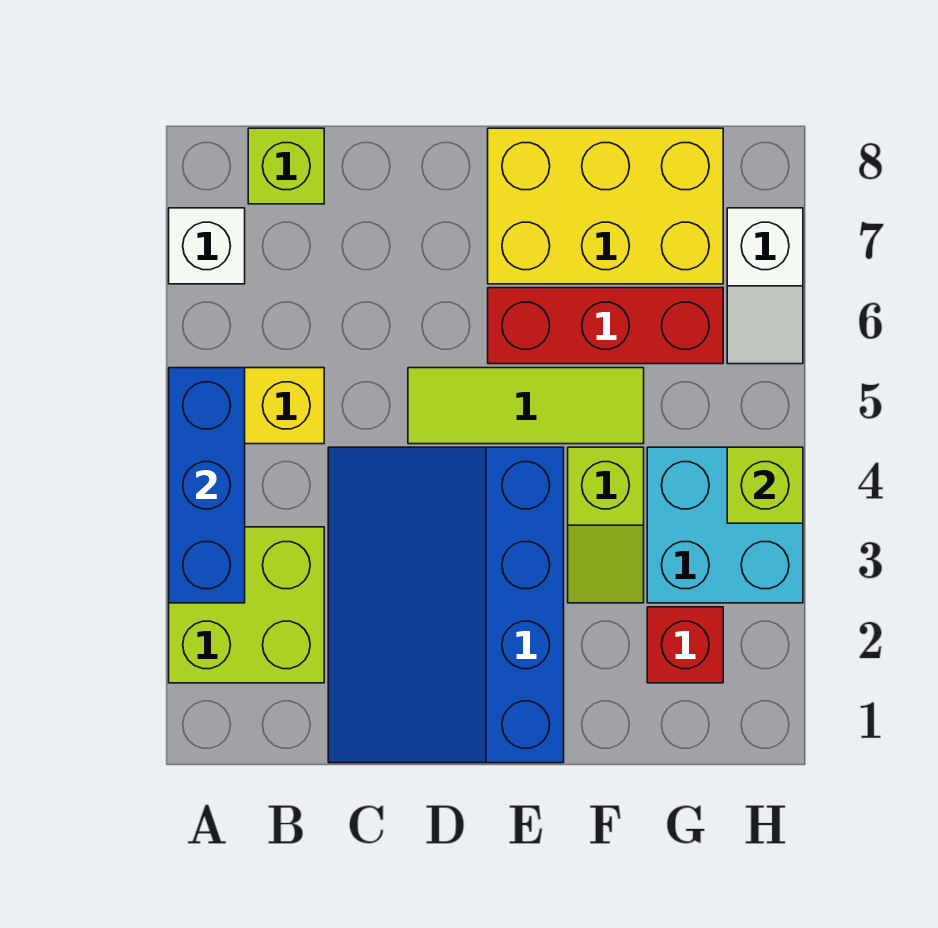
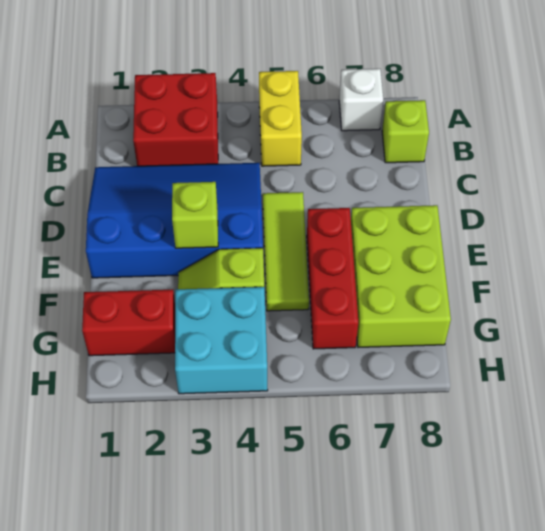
lime 2x2 brick [169,527,324,683] -> red 2x2 brick [133,73,218,166]
blue 1x3 brick [169,368,245,603] -> none
yellow 2x3 brick [488,128,723,284] -> lime 2x3 brick [351,205,451,347]
red 1x1 brick [647,607,723,683] -> red 1x2 brick [82,290,175,356]
lime 1x1 brick [727,447,803,523] -> lime 1x1 brick moved to [172,182,218,248]
white 1x2 slope [727,208,803,364] -> none

